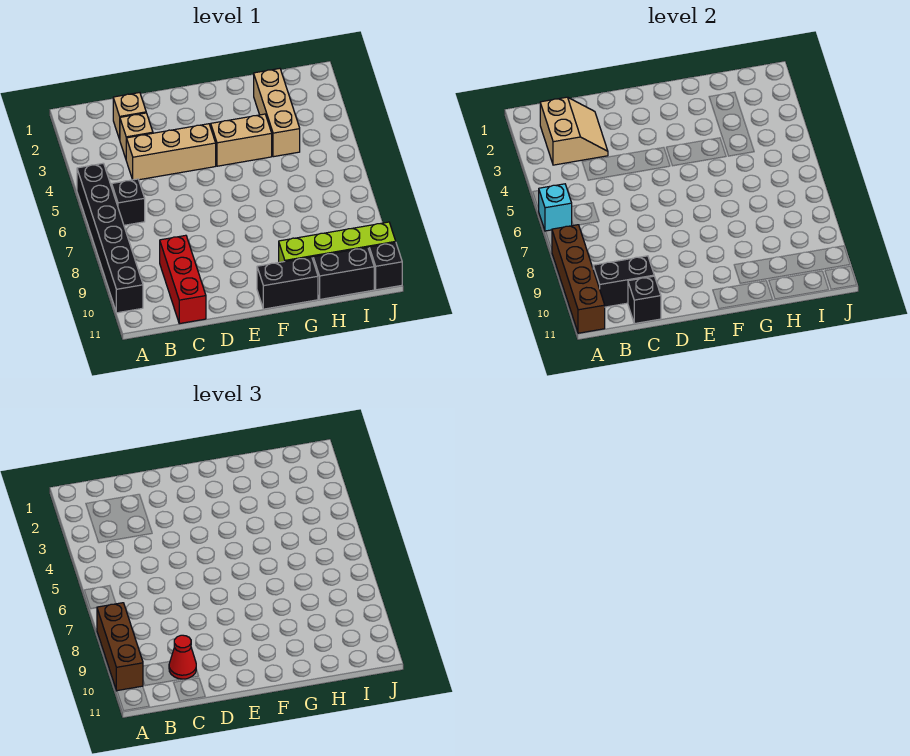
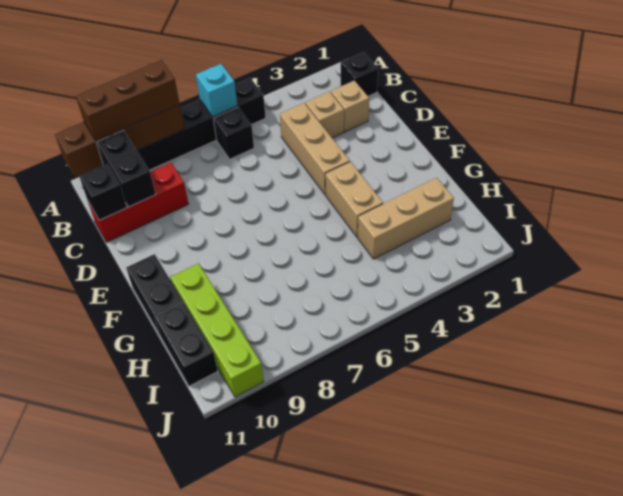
tan 2x2 slope [540,97,608,165] -> none
red 1x1 cone [169,635,196,679] -> none
black 1x1 brick [369,242,402,290] -> black 1x1 brick moved to [341,52,378,96]

